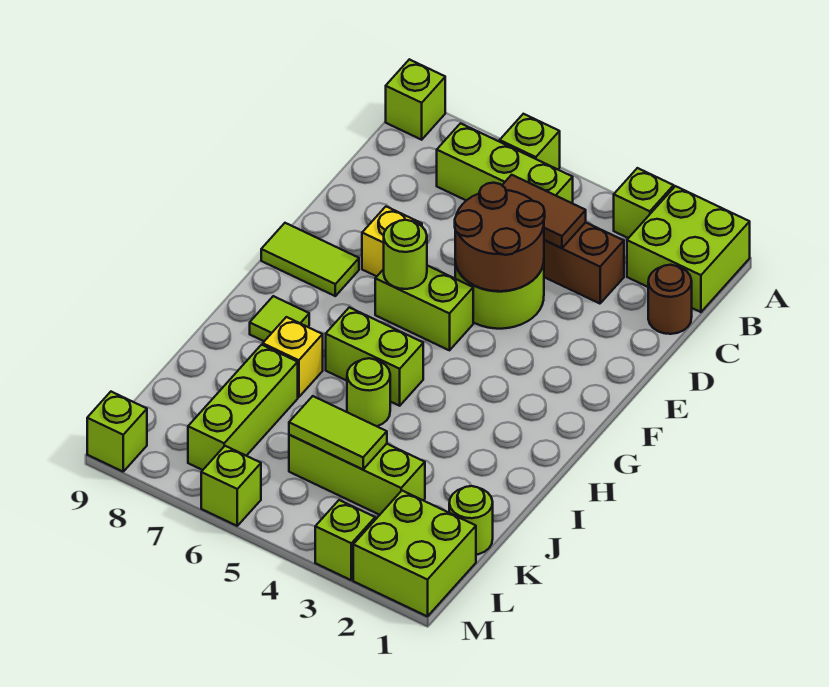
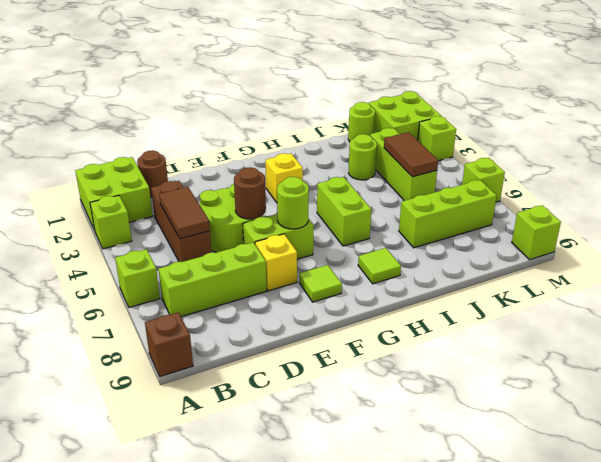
lime 1x1 brick [386,59,445,140] -> brown 1x1 brick [145,312,193,377]
lime 1x3 brick [437,123,573,203] -> lime 1x3 brick turned to [158,242,267,317]
brown 2x2 round brick [455,183,545,291] -> brown 1x1 round brick [234,167,266,219]
lime 1x2 brick [375,266,473,350] -> lime 1x2 brick turned to [243,214,314,259]
lime 1x2 tile [261,223,359,296] -> lime 1x1 tile [299,265,342,302]
lime 1x1 round brick [347,358,390,426] -> lime 1x1 round brick moved to [349,134,377,180]
yellow 1x1 brick [263,317,323,397] -> yellow 1x1 brick moved to [265,153,303,203]
lime 1x2 tile [289,396,387,469] -> brown 1x2 tile [384,132,438,177]

